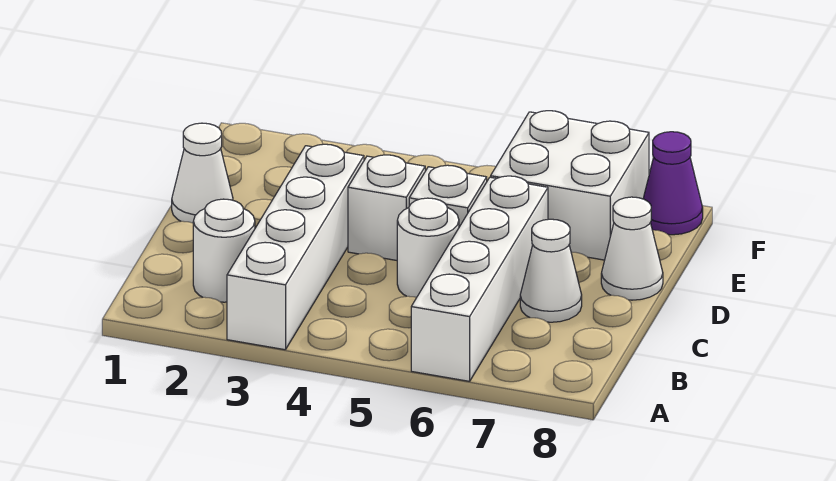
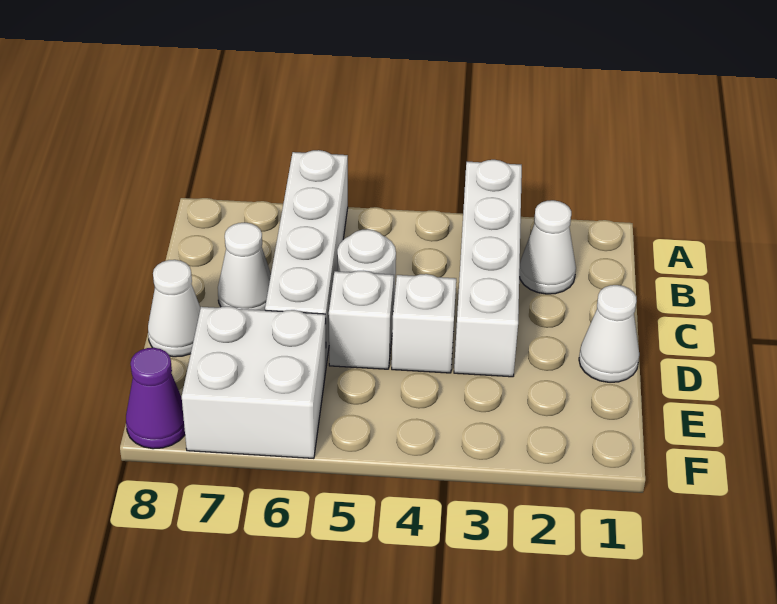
white 1x1 round brick [193,199,255,302] -> white 1x1 cone [519,200,576,294]

